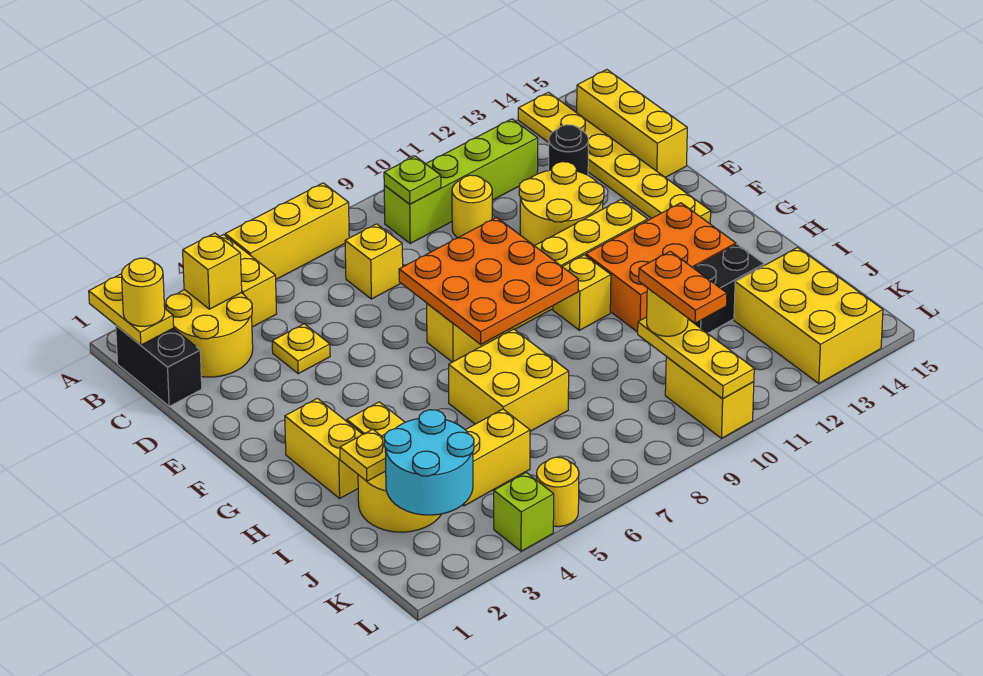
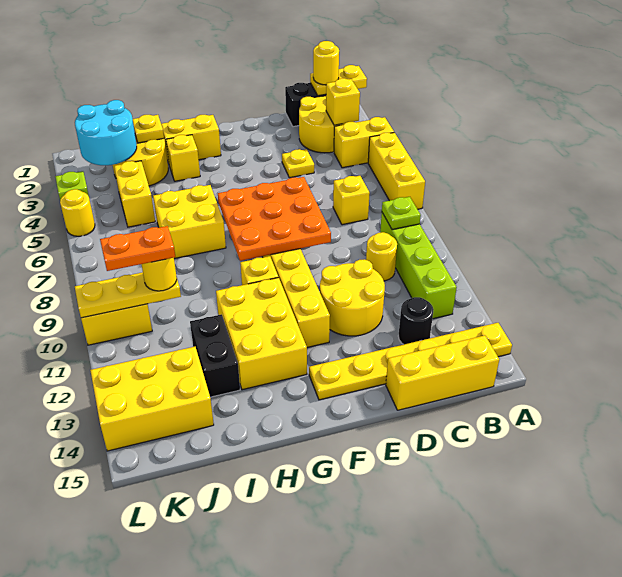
orange 2x3 brick [586,203,736,332] -> yellow 2x3 brick [216,278,307,390]

